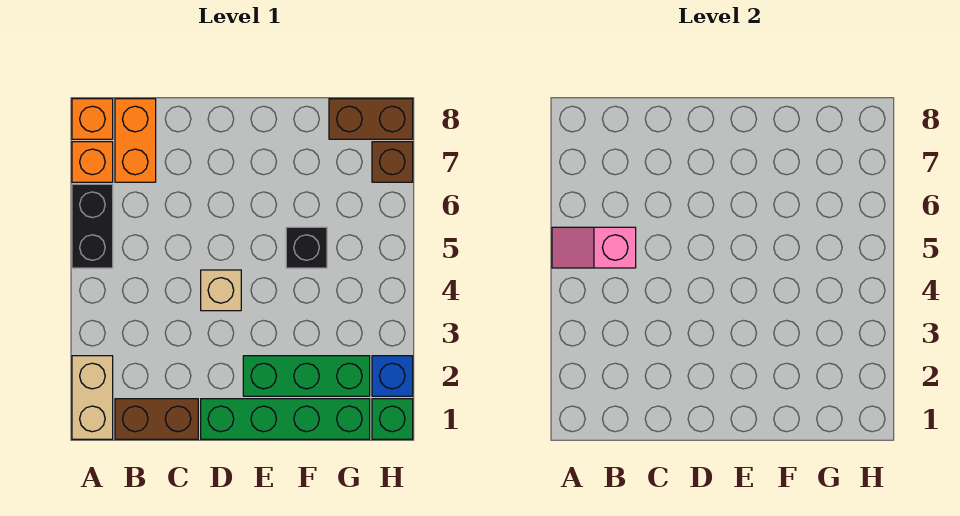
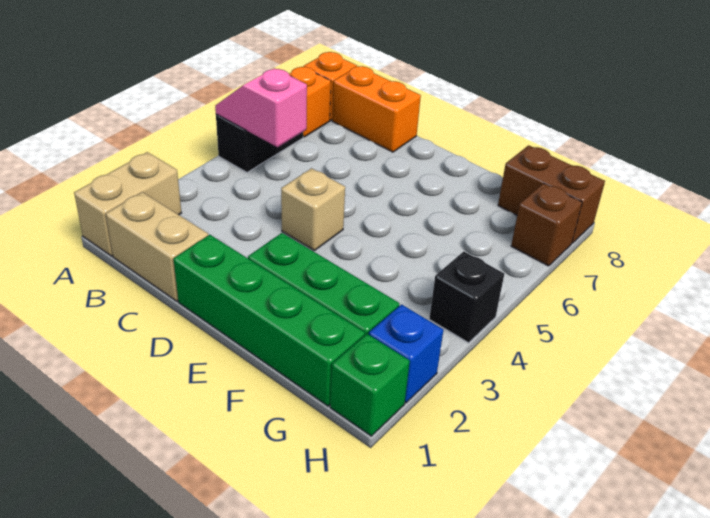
brown 1x2 brick [115,399,198,439] -> tan 1x2 brick [106,192,208,301]
orange 1x2 brick [115,99,156,182] -> orange 1x2 brick turned to [332,66,421,152]
black 1x1 brick [286,227,327,268] -> black 1x1 brick moved to [429,252,504,343]

